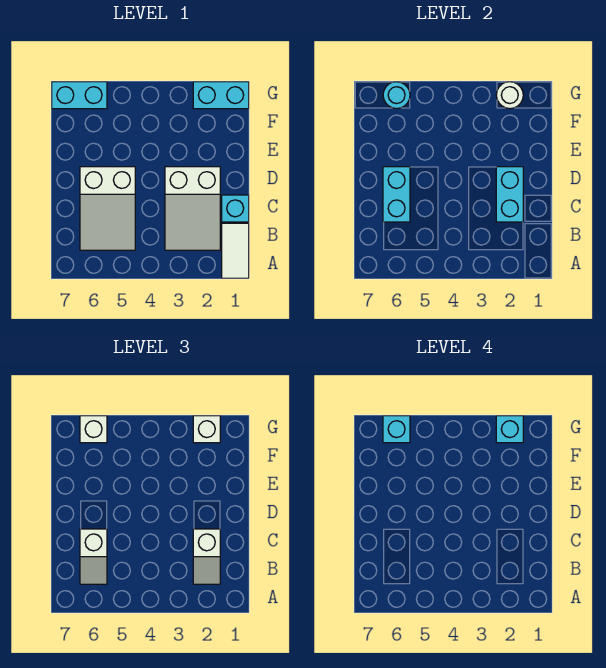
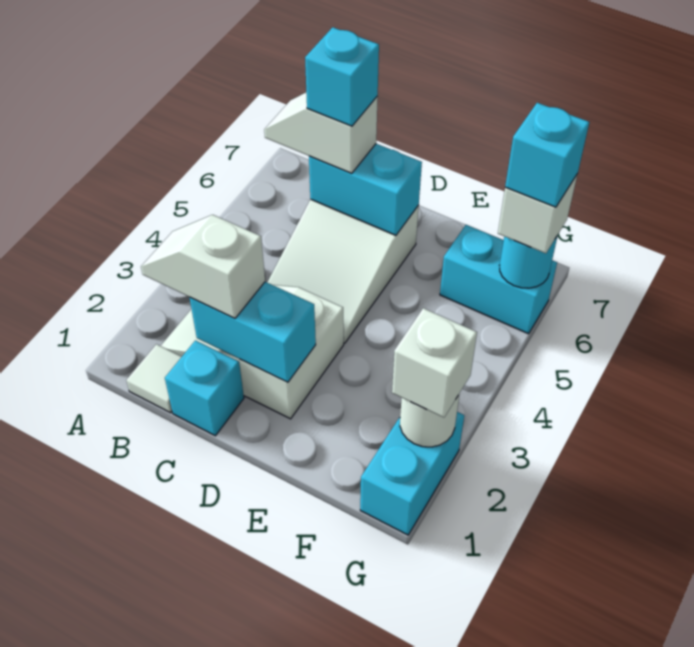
white 1x2 tile [222,223,249,278] -> white 1x1 tile [126,344,181,413]
white 2x3 slope [80,167,135,250] -> white 2x3 slope turned to [267,200,419,343]
cyan 1x1 brick [496,416,523,443] -> cyan 1x1 brick moved to [305,27,379,126]
cyan 1x2 brick [52,82,107,109] -> cyan 1x2 brick turned to [440,225,557,334]

